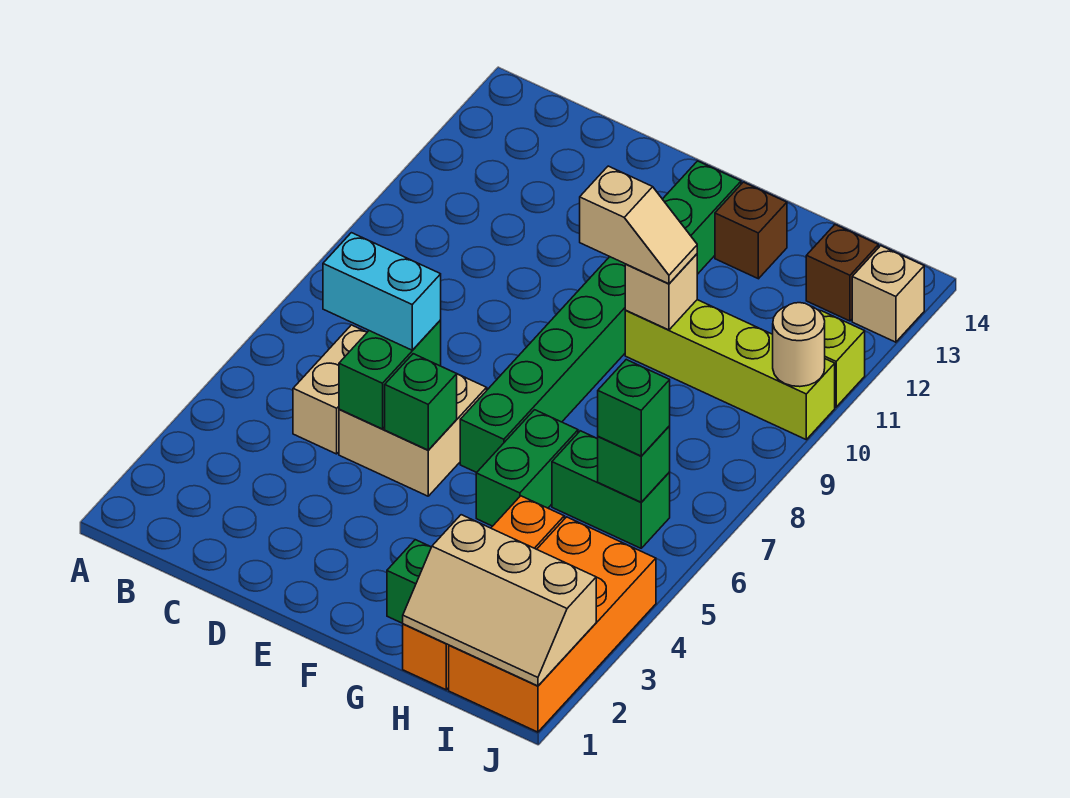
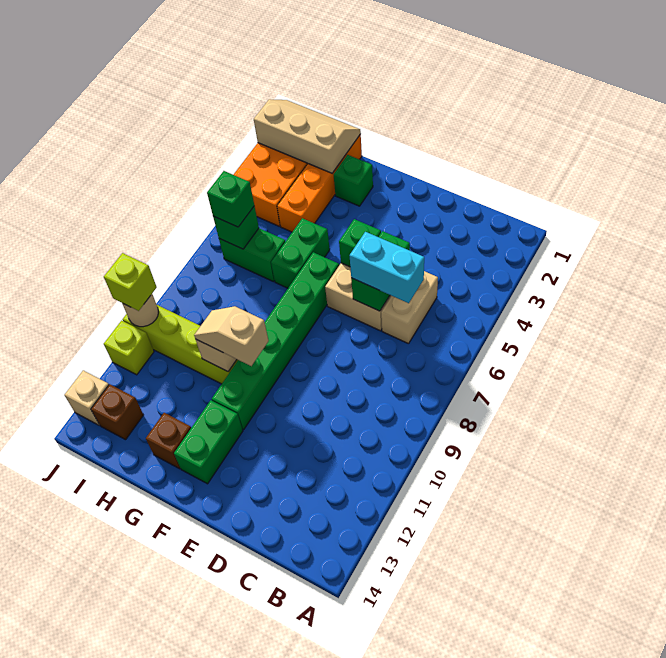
none -> lime 1x1 brick [104,253,157,311]

